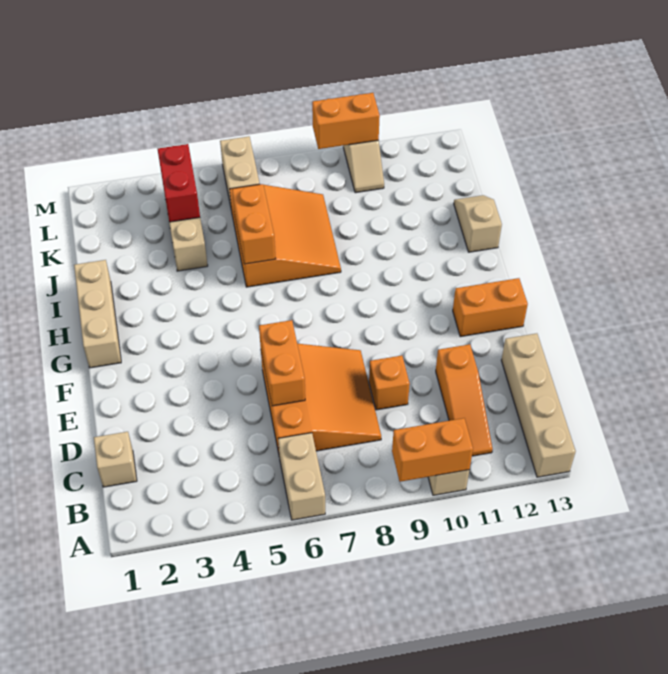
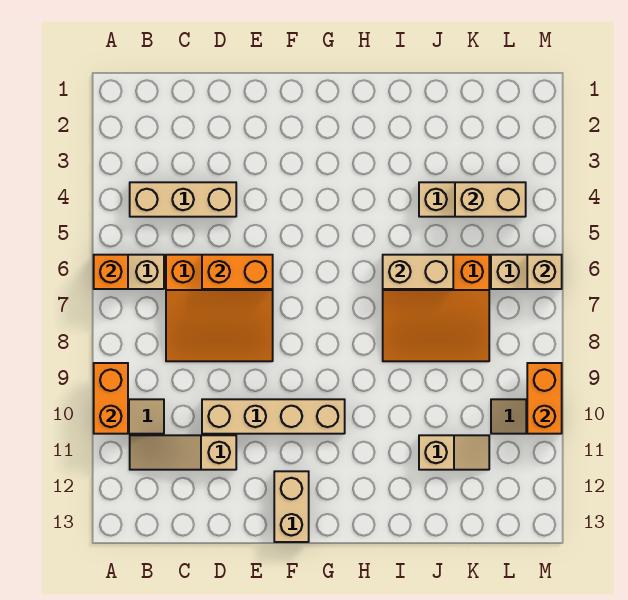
tan 1x4 brick [501,333,576,477] -> tan 1x4 brick moved to [202,399,345,434]
orange 1x3 slope [436,344,493,456] -> tan 1x3 slope [130,435,236,470]
tan 1x1 brick [94,432,137,487] -> tan 1x1 brick moved to [527,255,562,289]
orange 1x1 brick [369,356,410,410] -> orange 1x1 brick moved to [94,255,128,289]
orange 1x2 brick [453,278,528,337] -> tan 1x2 brick [274,471,309,542]
tan 1x3 brick [74,260,121,368] -> tan 1x3 brick moved to [130,182,236,217]
orange 1x2 brick [232,184,276,264] -> tan 1x2 brick [383,255,453,289]
tan 1x2 slope [454,195,502,252] -> tan 1x2 slope moved to [419,435,489,470]
red 1x2 brick [158,144,200,222] -> tan 1x2 brick [455,182,526,217]

